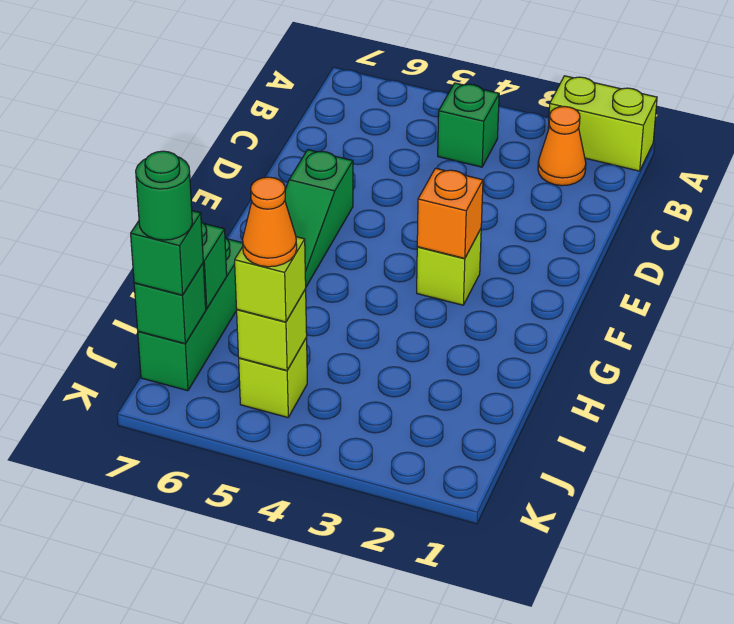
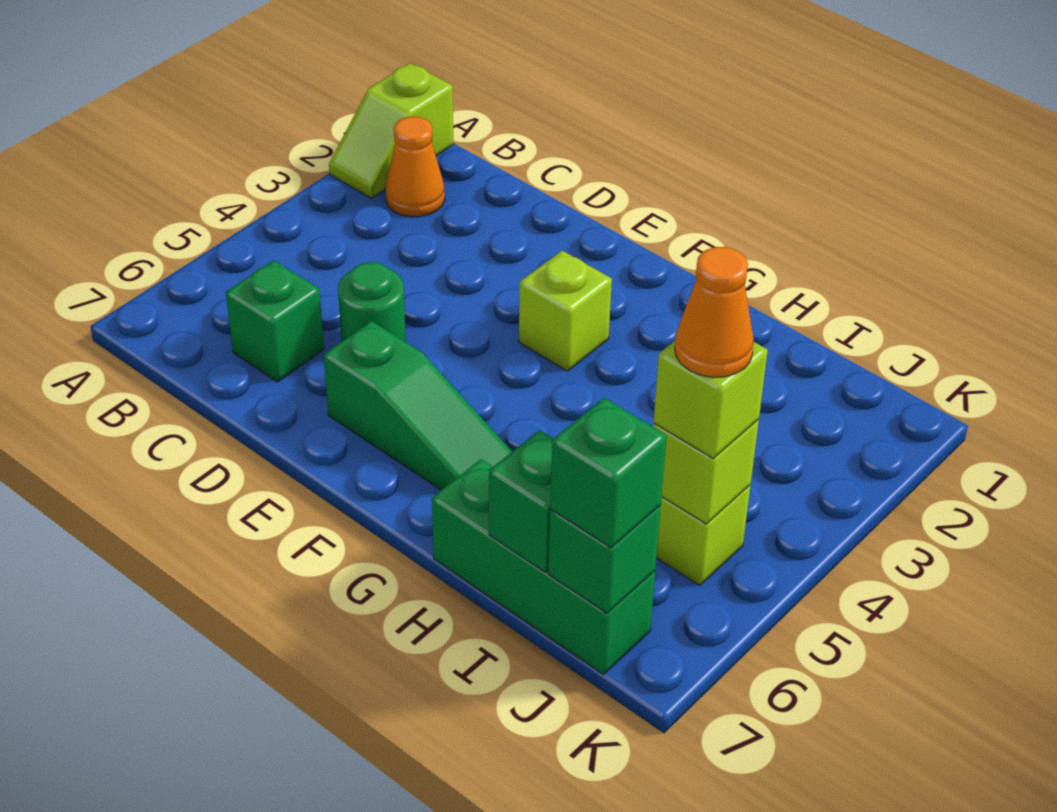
lime 1x2 brick [548,76,657,171] -> lime 1x2 slope [329,63,453,198]
green 1x1 brick [438,83,499,167] -> green 1x1 brick moved to [226,260,324,382]
orange 1x1 brick [417,168,483,258] -> none
green 1x1 round brick [136,151,192,240] -> green 1x1 round brick moved to [338,262,406,342]

